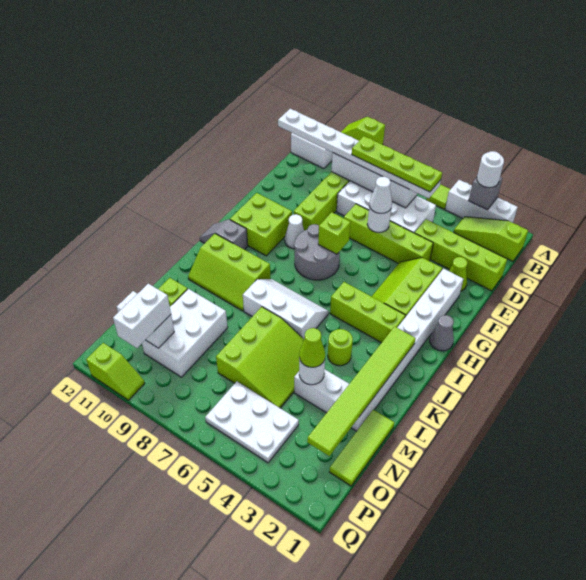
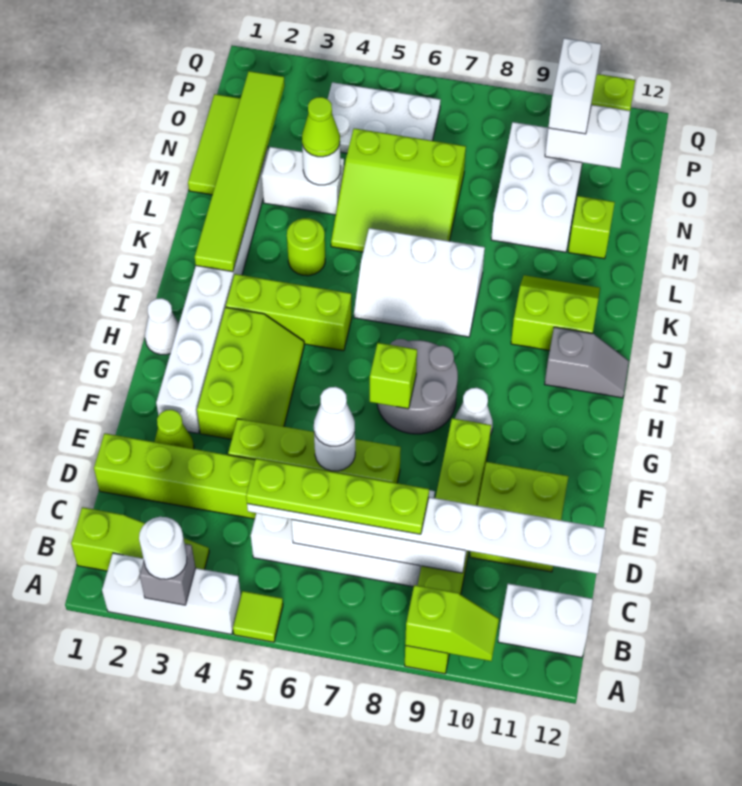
lime 2x2 brick [230,193,292,256] -> lime 2x2 brick moved to [470,462,568,572]
grey 1x1 cone [430,315,454,351] -> white 1x1 cone [145,298,179,355]
lime 2x3 slope [188,234,271,311] -> lime 2x2 slope [511,275,600,351]
lime 3x3 slope [216,307,304,408] -> lime 3x3 slope turned to [331,128,466,252]

